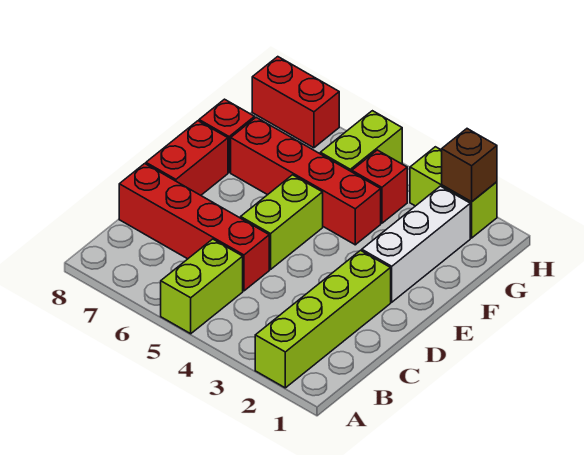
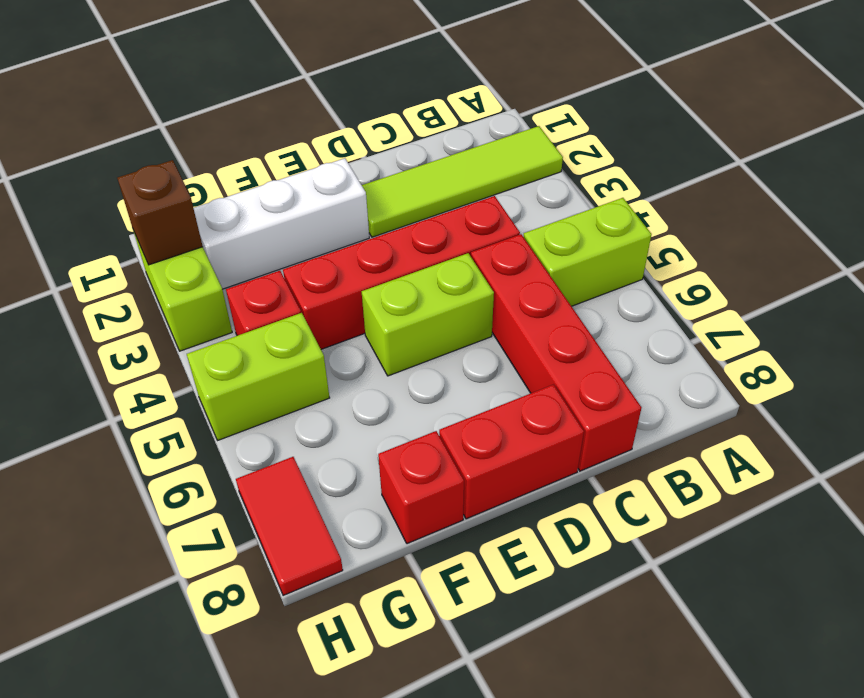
lime 1x4 brick [255,250,391,388] -> lime 1x4 tile [362,126,563,237]
red 1x4 brick [231,117,381,245] -> red 1x4 brick turned to [283,196,520,349]
red 1x2 brick [252,57,339,148] -> red 1x2 tile [236,457,343,596]

